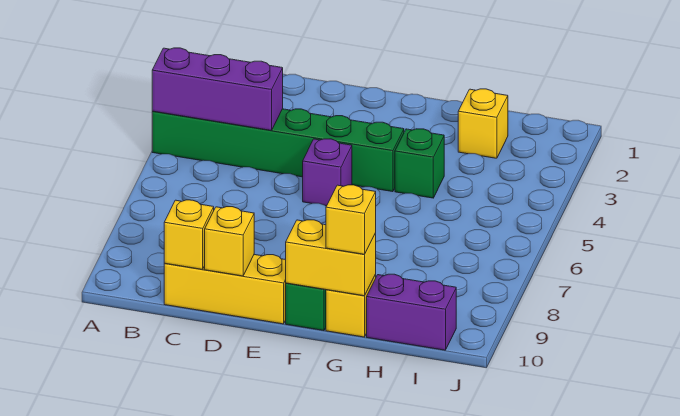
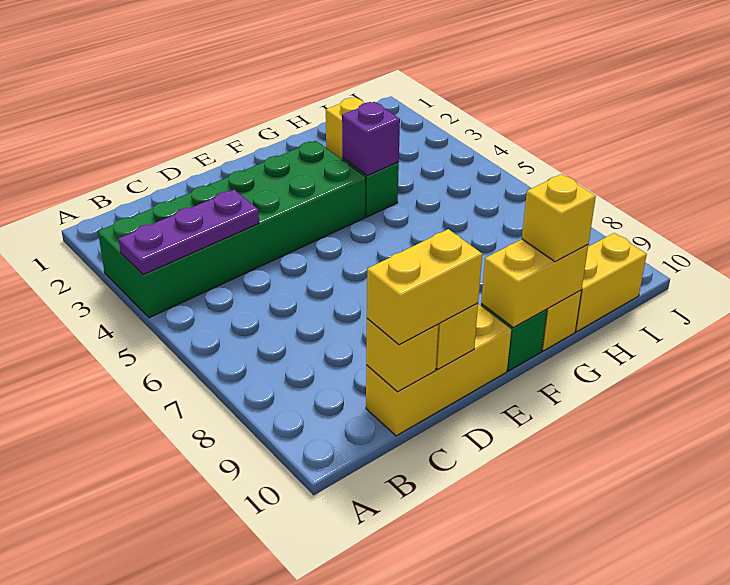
green 1x6 brick [152,109,404,192] -> green 2x6 brick [98,141,366,318]
purple 1x3 brick [152,48,283,131] -> purple 1x3 plate [118,190,259,275]
none -> yellow 1x2 brick [367,229,482,345]
purple 1x1 brick [303,139,352,206] -> purple 1x1 brick moved to [342,102,400,175]
purple 1x2 brick [367,274,456,350] -> yellow 1x2 brick [575,233,647,332]

